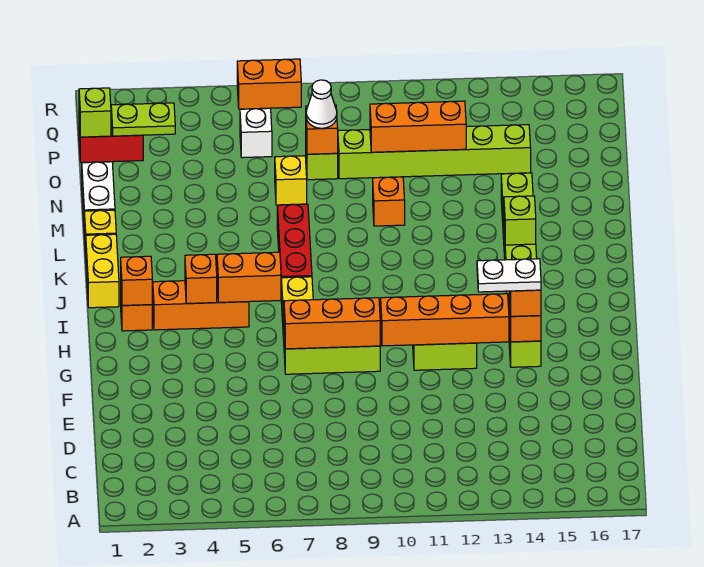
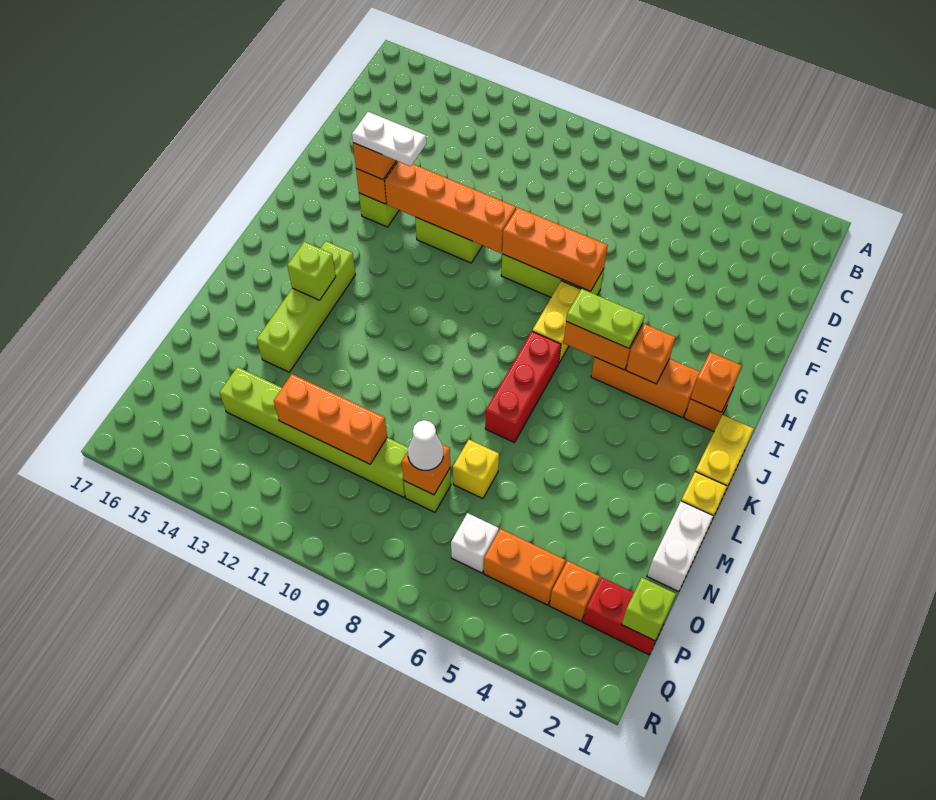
orange 1x1 brick [373,177,405,226] -> orange 1x1 brick moved to [549,561,600,621]
lime 1x2 plate [111,103,175,136] -> lime 1x2 plate moved to [566,289,644,348]
orange 1x2 brick [237,59,301,109] -> orange 1x2 brick moved to [484,529,566,605]

